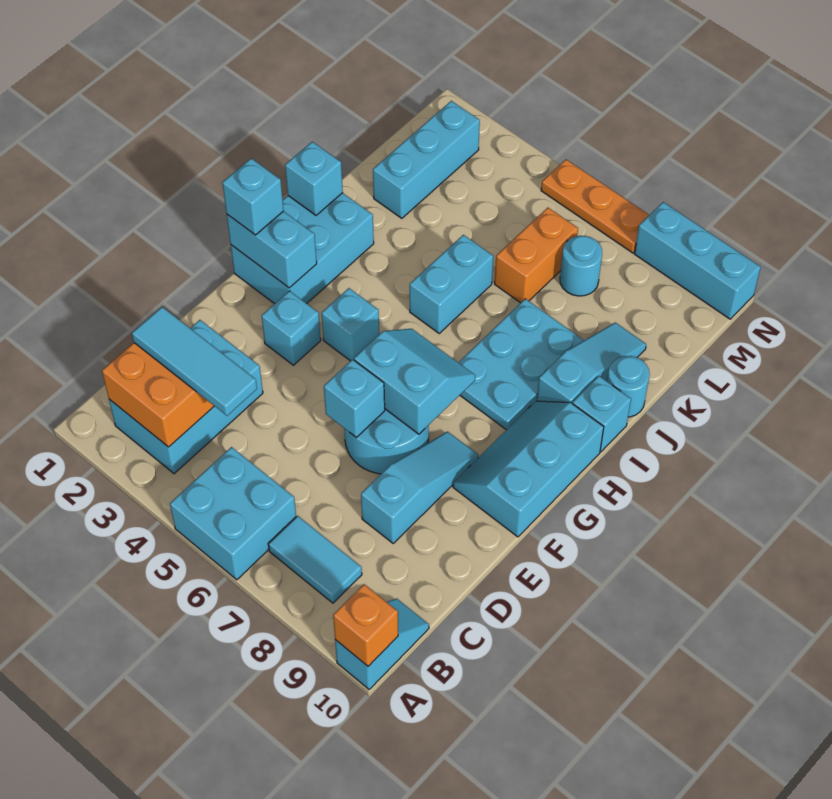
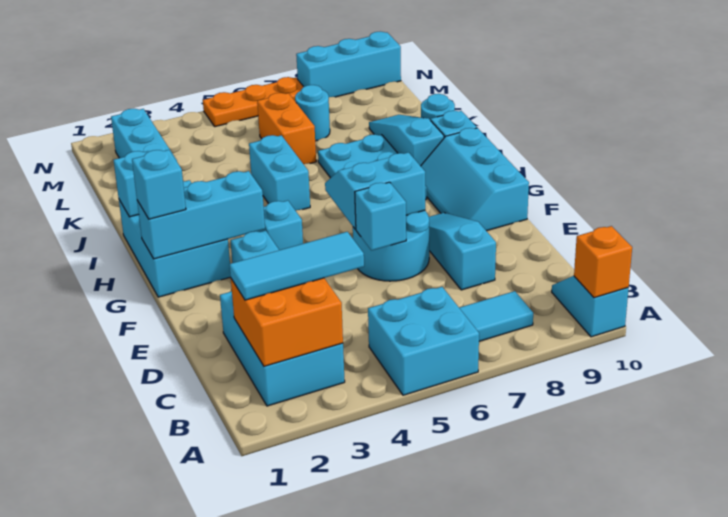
cyan 1x2 brick [227,211,317,288] -> cyan 1x3 brick [137,171,265,259]

